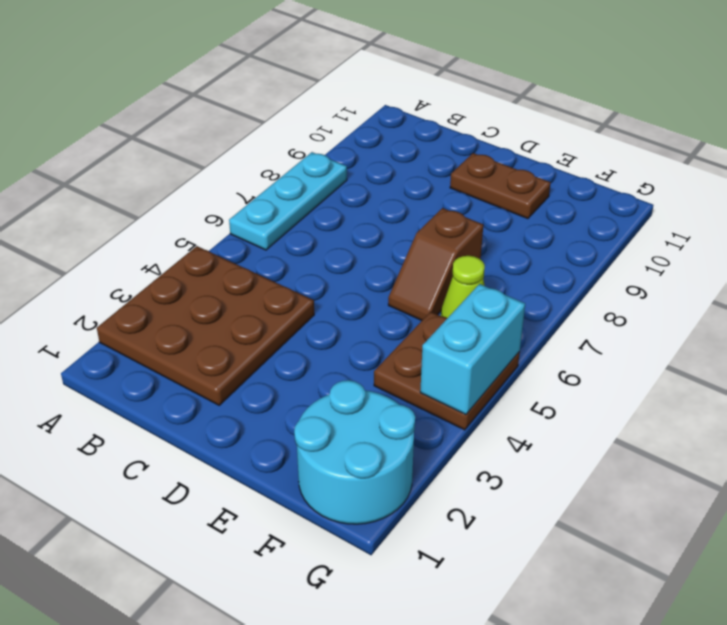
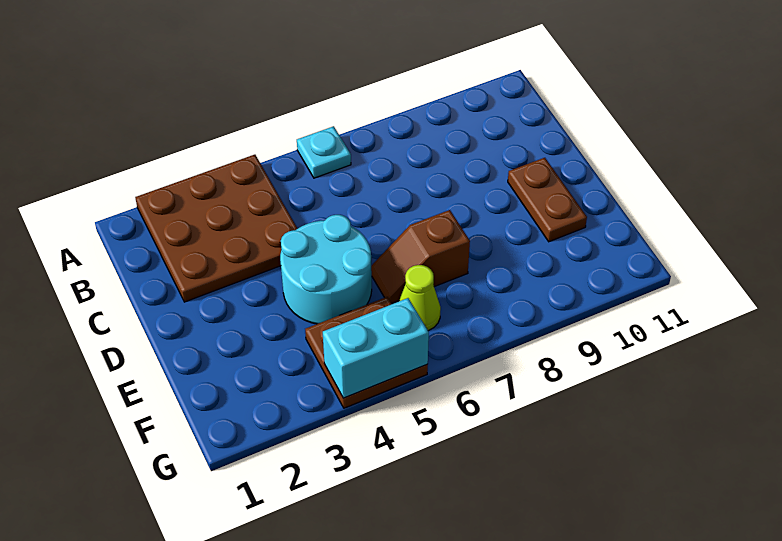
cyan 1x3 plate [229,152,347,250] -> cyan 1x1 plate [297,126,351,178]
cyan 2x2 round brick [294,380,415,524] -> cyan 2x2 round brick moved to [280,215,372,324]

